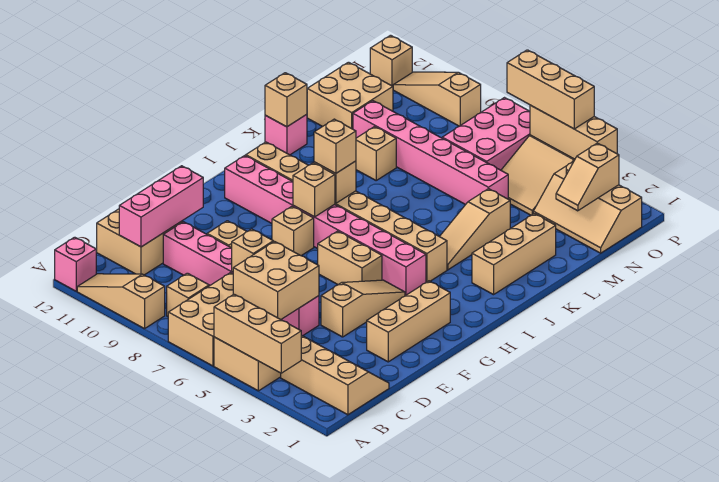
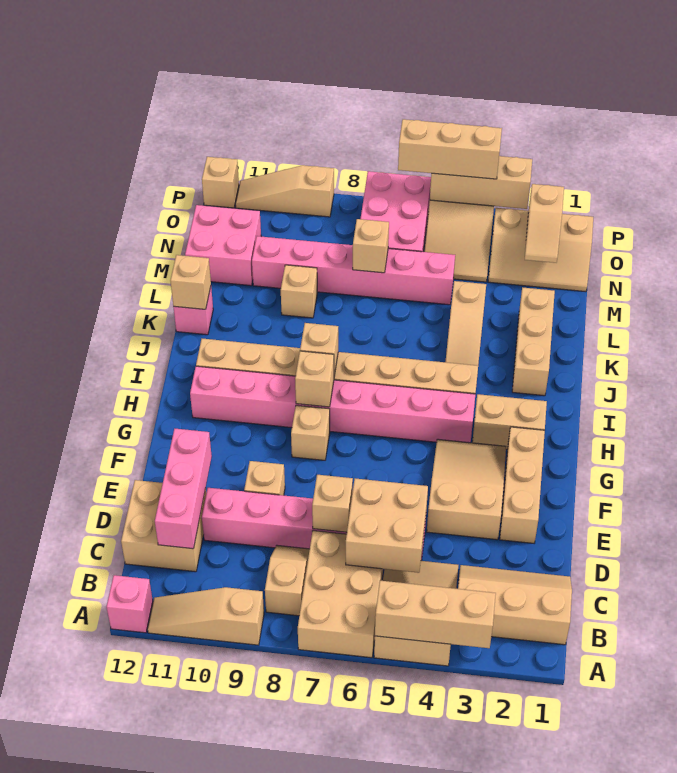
tan 1x3 slope [321,280,405,337] -> tan 2x3 slope [427,439,506,540]
tan 1x2 brick [318,231,382,285] -> tan 1x2 brick moved to [472,394,547,449]
tan 1x1 brick [314,119,356,173] -> tan 1x1 brick moved to [353,219,389,273]
tan 2x2 brick [307,62,393,129] -> pink 2x2 brick [185,205,261,286]

